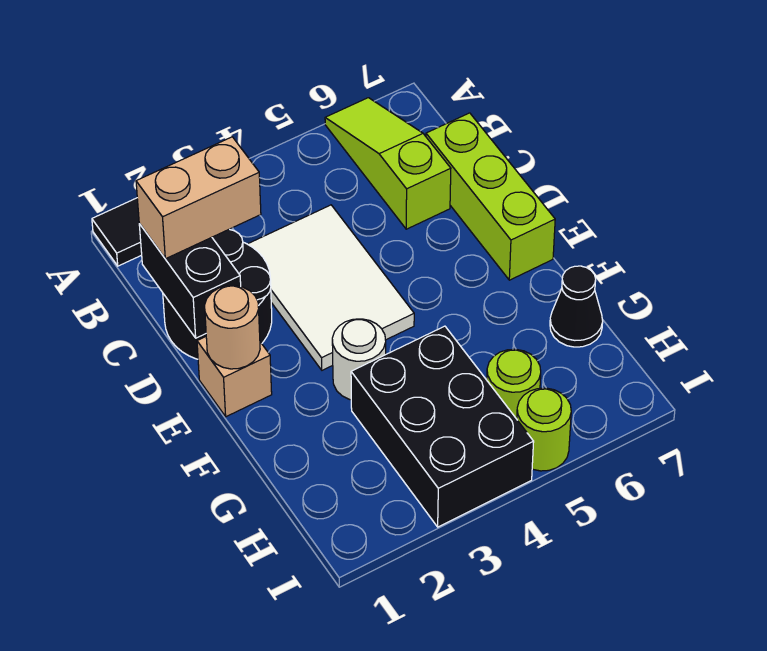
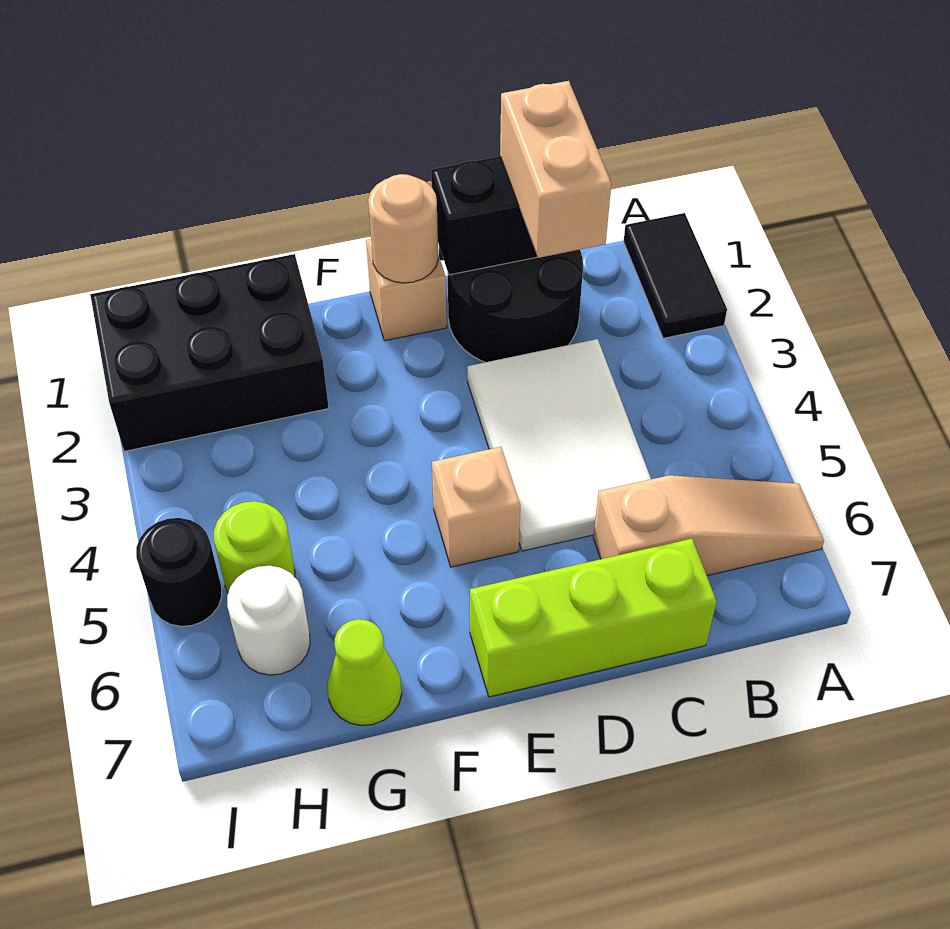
lime 1x3 slope [325,98,451,229] -> tan 1x3 slope [593,475,824,576]
white 2x3 tile [248,205,414,370] -> white 2x3 tile turned to [467,339,651,551]
none -> tan 1x1 brick [432,447,520,567]
white 1x1 round brick [332,319,386,400] -> white 1x1 round brick moved to [227,566,310,675]
black 2x3 brick [351,326,534,527] -> black 2x3 brick moved to [90,254,329,451]
black 1x1 cone [550,266,603,347] -> lime 1x1 cone [327,619,402,726]
lime 1x1 round brick [517,388,571,471] -> black 1x1 round brick [136,518,222,626]

